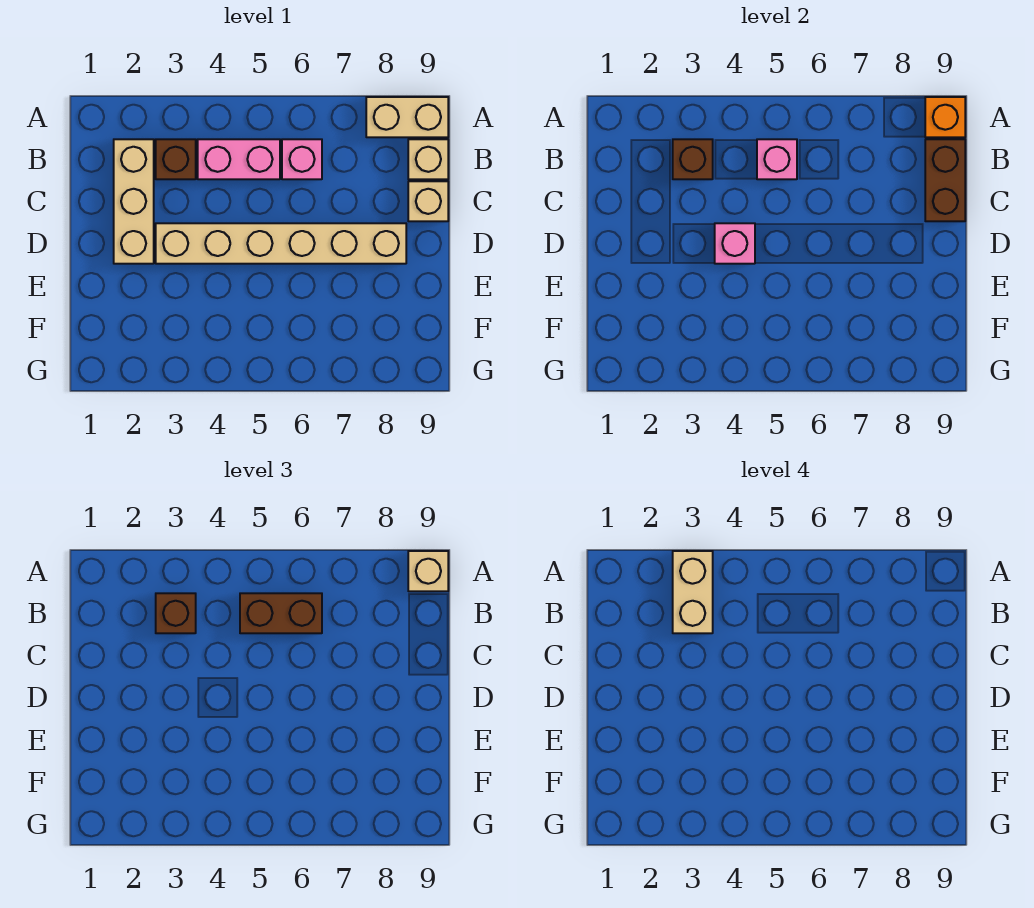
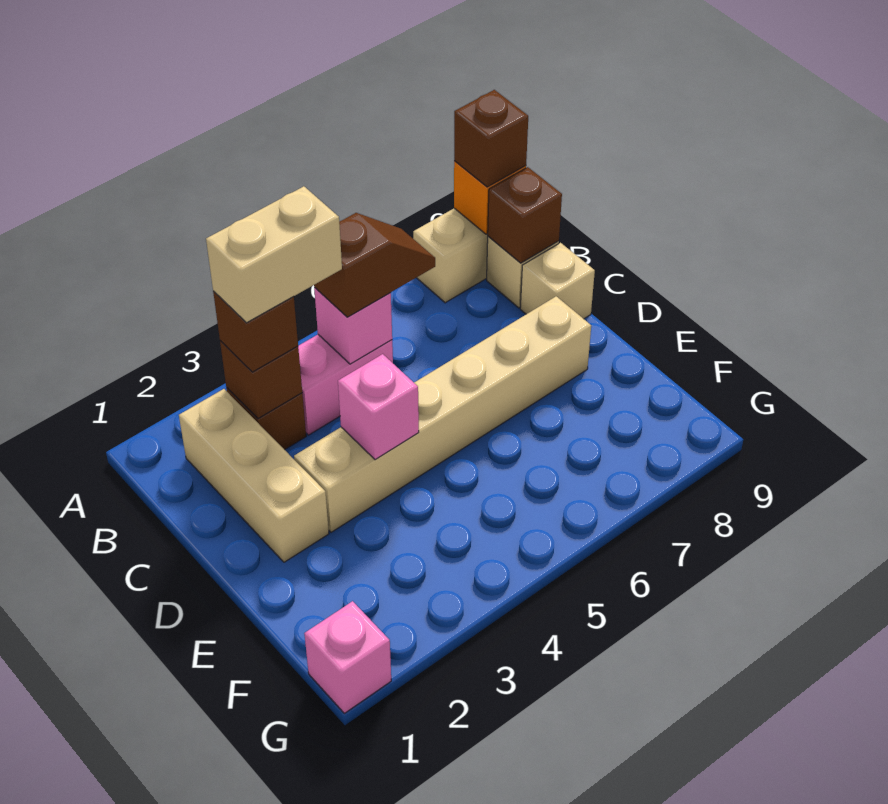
tan 1x2 brick [673,551,713,633] -> tan 1x2 brick turned to [206,186,342,323]
tan 1x1 brick [408,551,448,591] -> brown 1x1 brick [454,90,528,187]
brown 1x2 brick [240,593,322,633] -> brown 1x2 slope [314,213,435,317]
pink 1x1 brick [282,139,322,179] -> pink 1x1 brick moved to [304,601,391,713]
brown 1x2 brick [925,139,965,221] -> brown 1x1 brick [488,167,562,263]

